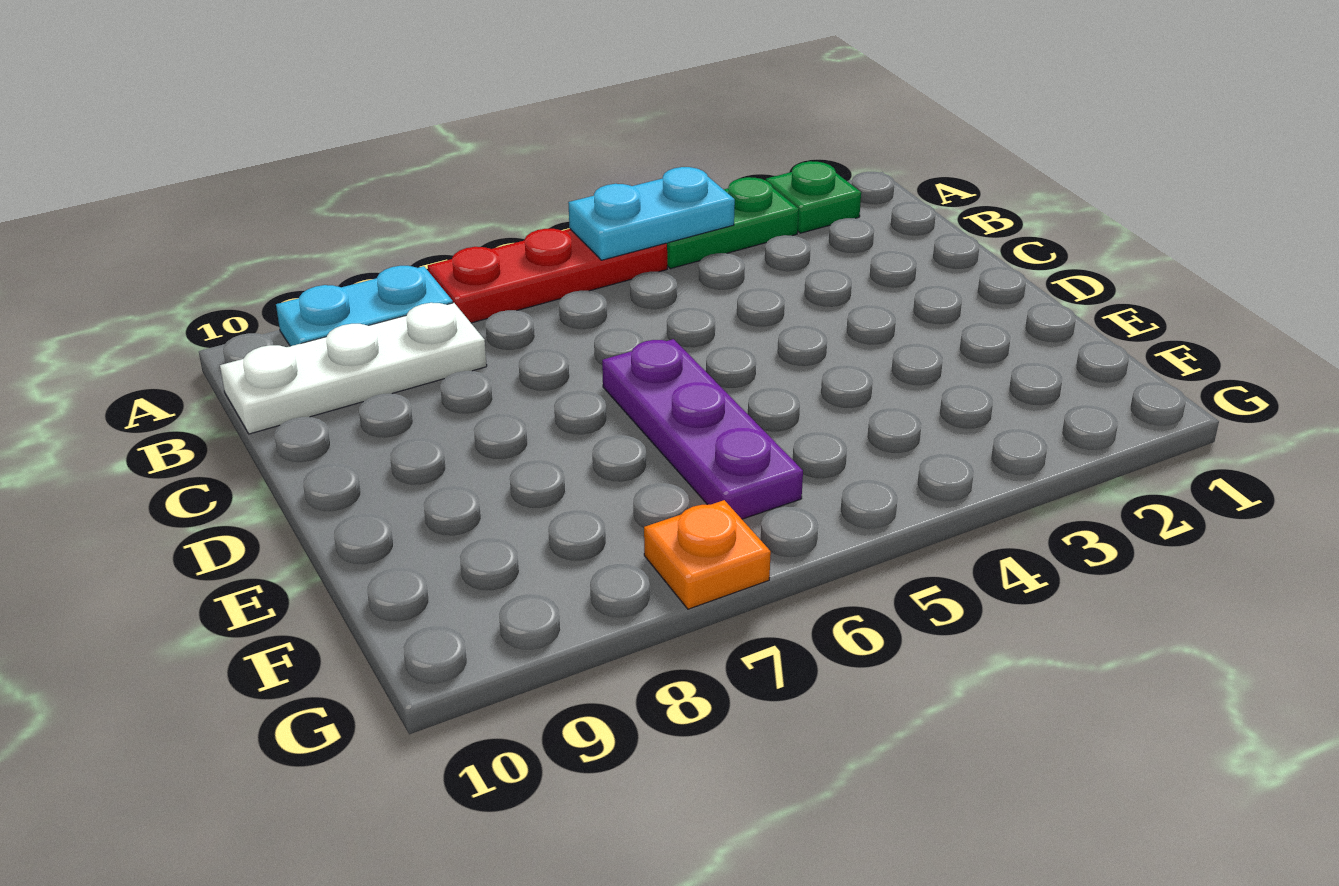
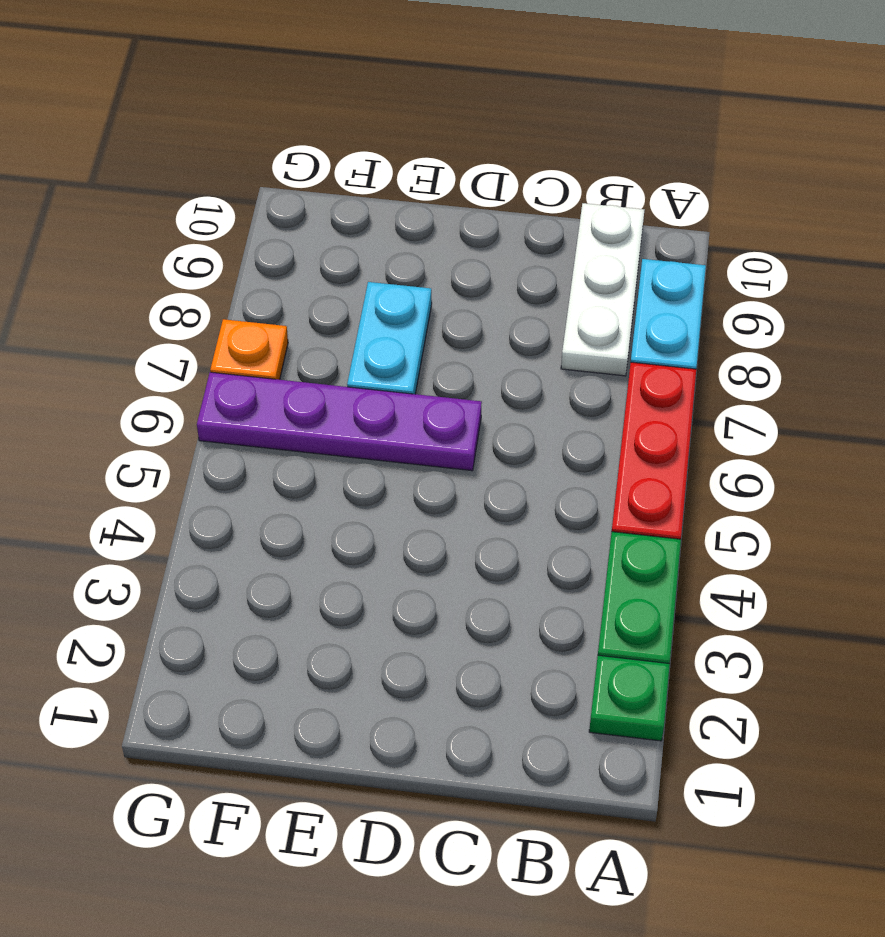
cyan 1x2 plate [568,167,735,260] -> cyan 1x2 plate moved to [347,282,432,394]
purple 1x3 plate [602,339,803,519] -> purple 1x4 plate [197,372,482,471]

